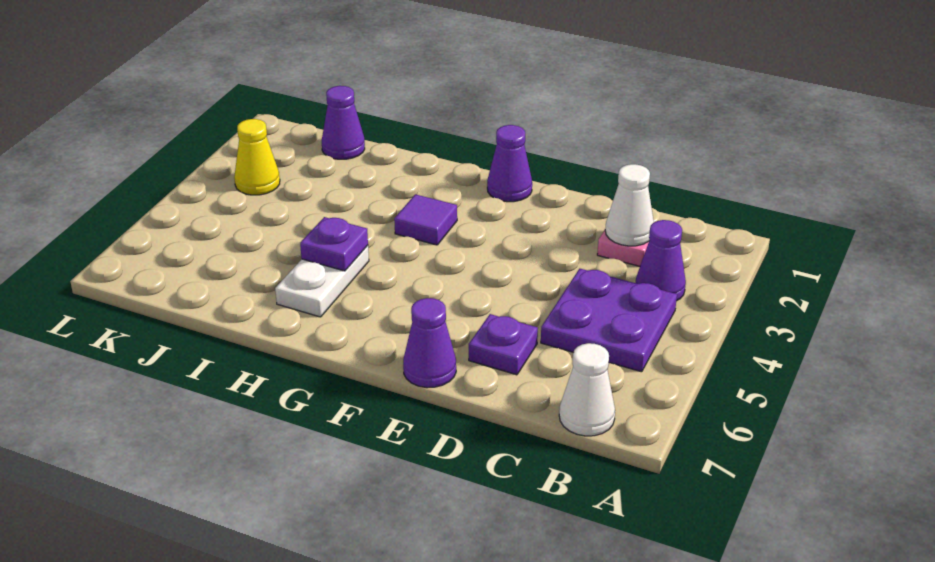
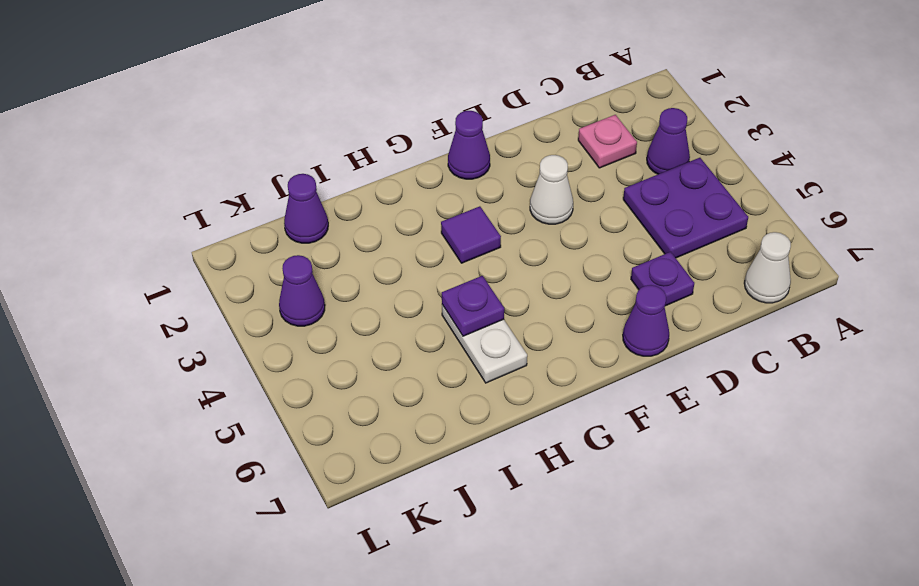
white 1x1 cone [605,164,654,246] -> white 1x1 cone moved to [530,155,573,224]
yellow 1x1 cone [234,119,280,195] -> purple 1x1 cone [279,255,325,326]

